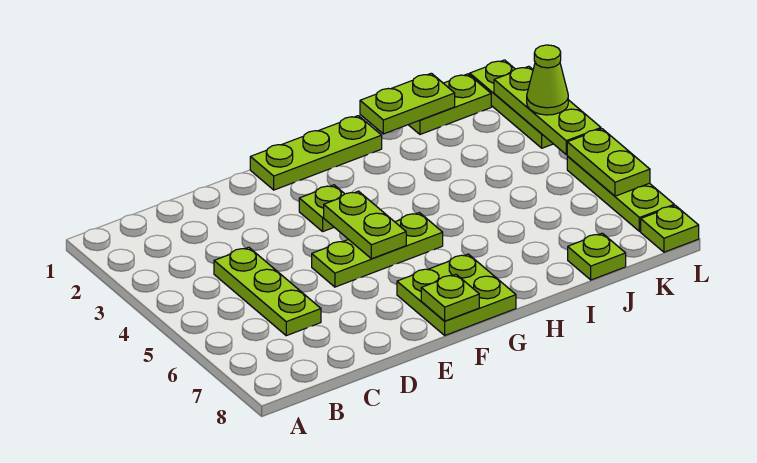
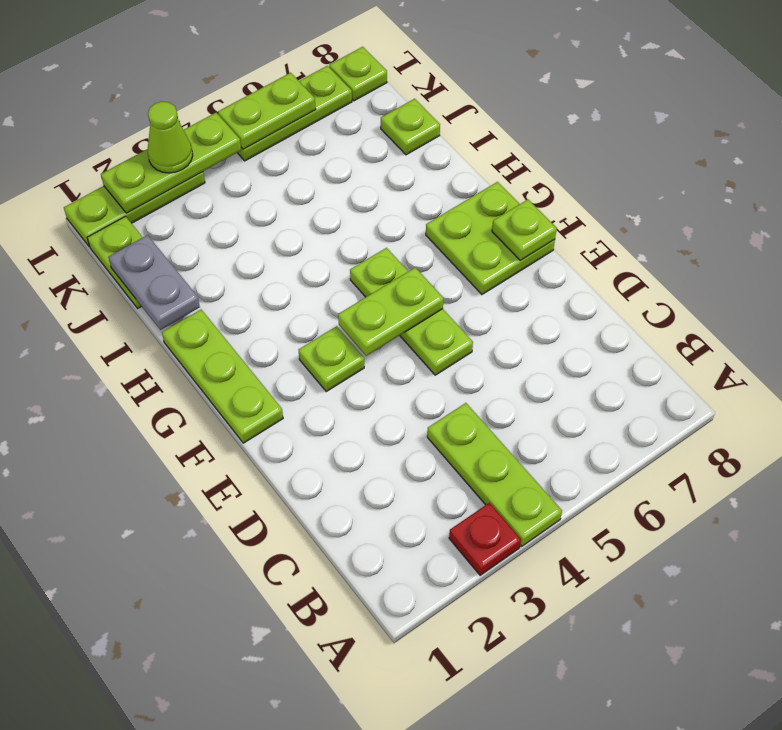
none -> red 1x1 plate [449,503,521,575]
lime 1x3 plate [214,247,321,336] -> lime 1x3 plate turned to [427,403,562,546]
lime 1x2 plate [360,73,455,134] -> grey 1x2 plate [108,235,200,330]

